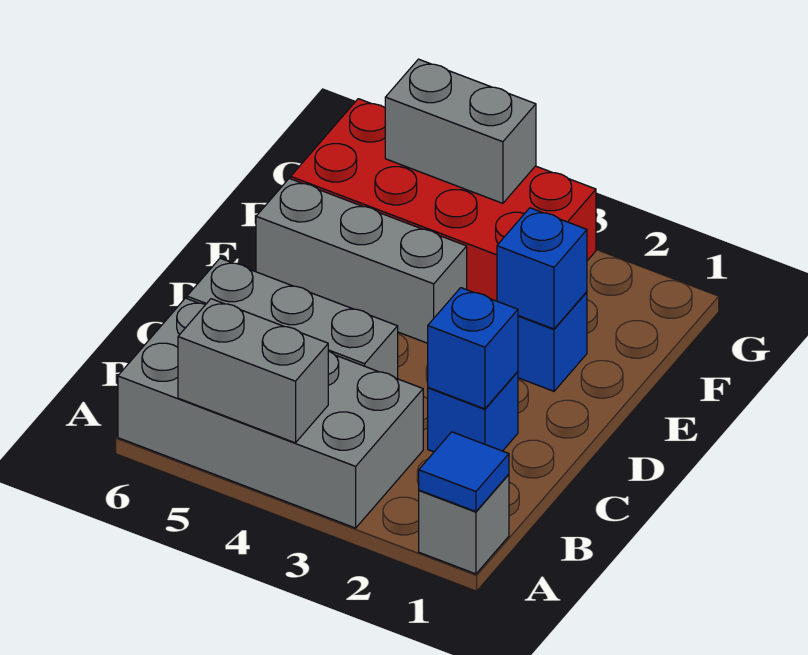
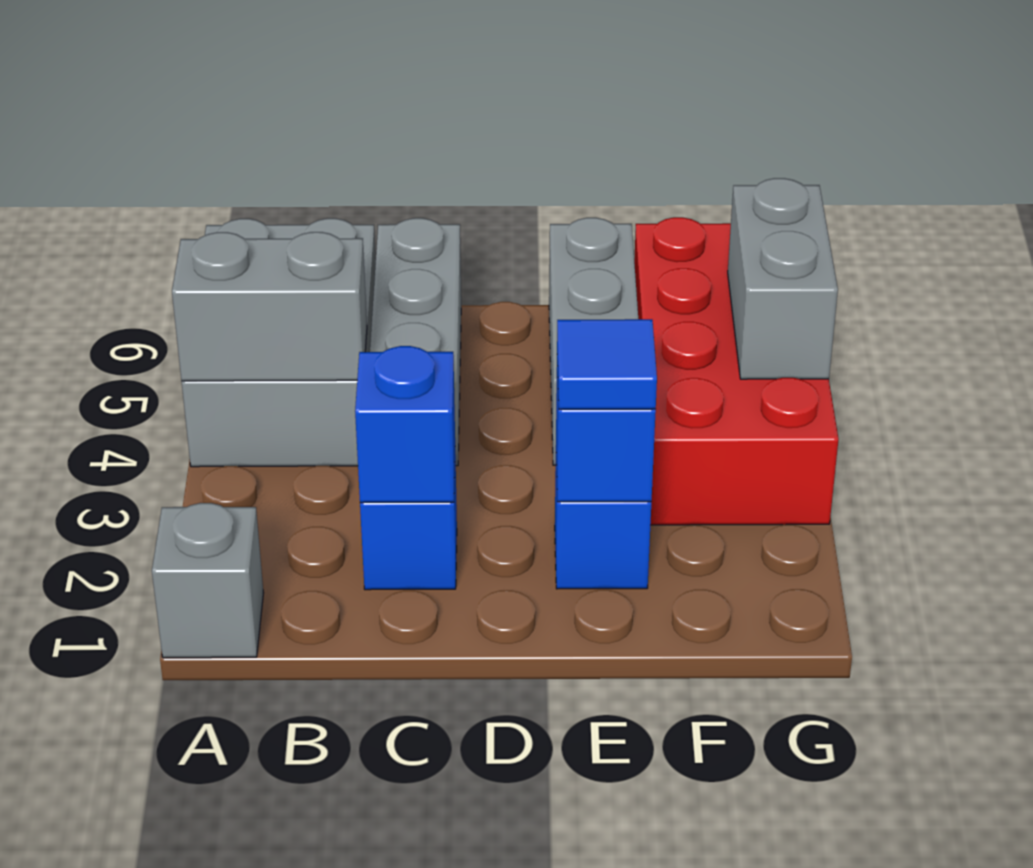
blue 1x1 tile [419,432,509,512] -> blue 1x1 tile moved to [557,319,657,409]
grey 2x4 brick [118,298,423,528] -> grey 2x3 brick [182,218,376,467]
grey 1x2 brick [178,299,328,443] -> grey 1x2 brick turned to [172,232,367,381]

